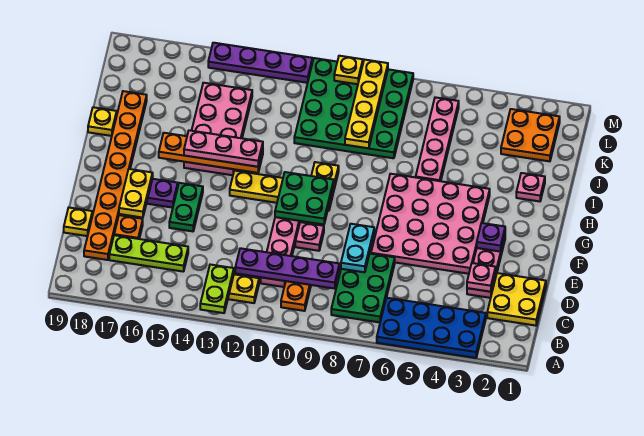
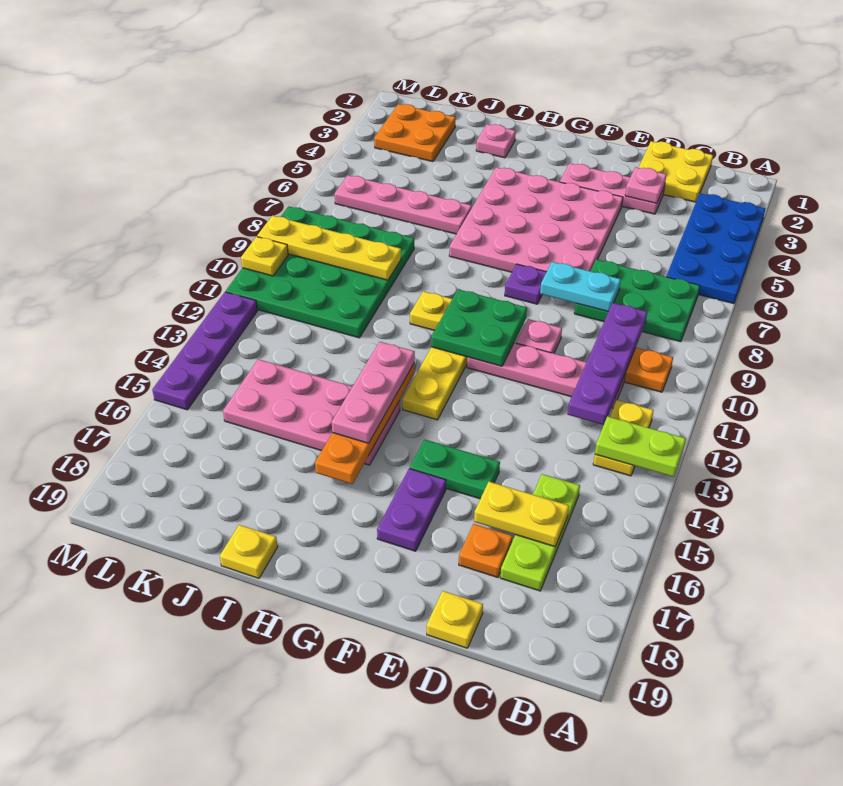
orange 1x8 plate [84,91,147,260] -> none
yellow 1x2 plate [119,169,153,218] -> yellow 1x2 plate moved to [474,482,569,547]
purple 1x1 plate [477,223,505,252] -> purple 1x1 plate moved to [505,264,546,304]

